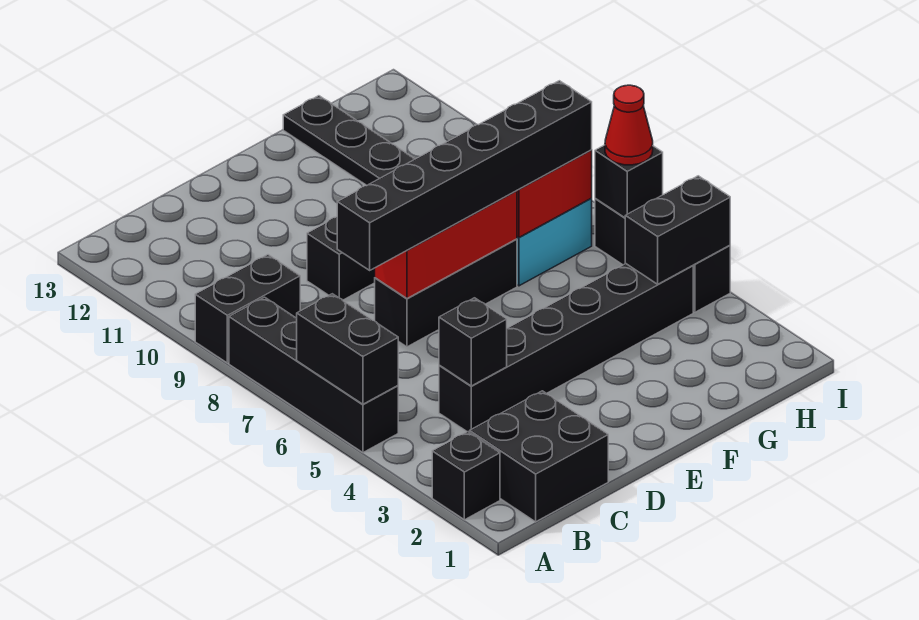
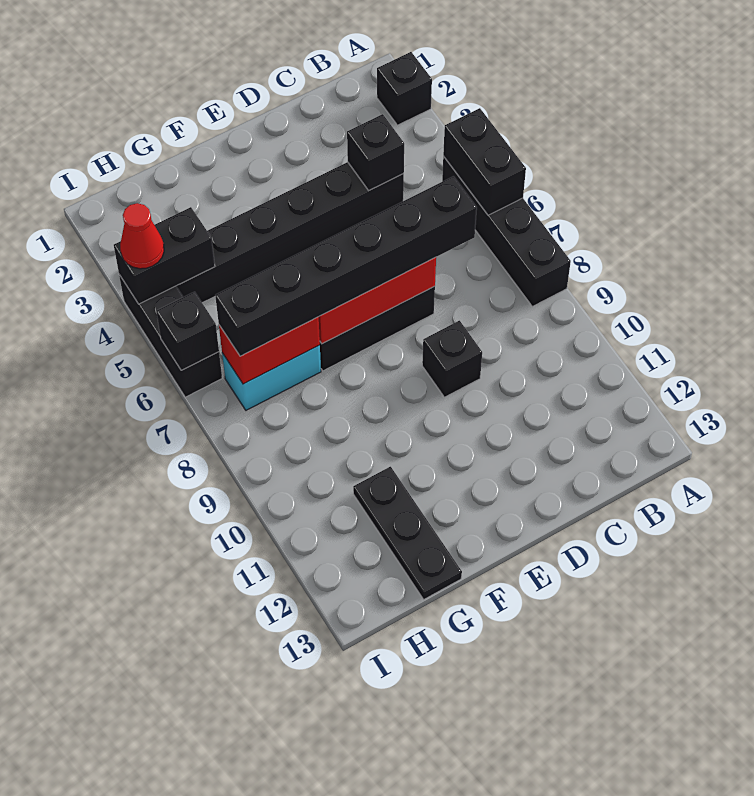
black 1x2 brick [195,255,300,363] -> none
black 2x2 brick [470,391,608,522] -> none
red 1x1 cone [605,85,653,165] -> red 1x1 cone moved to [120,203,164,269]

